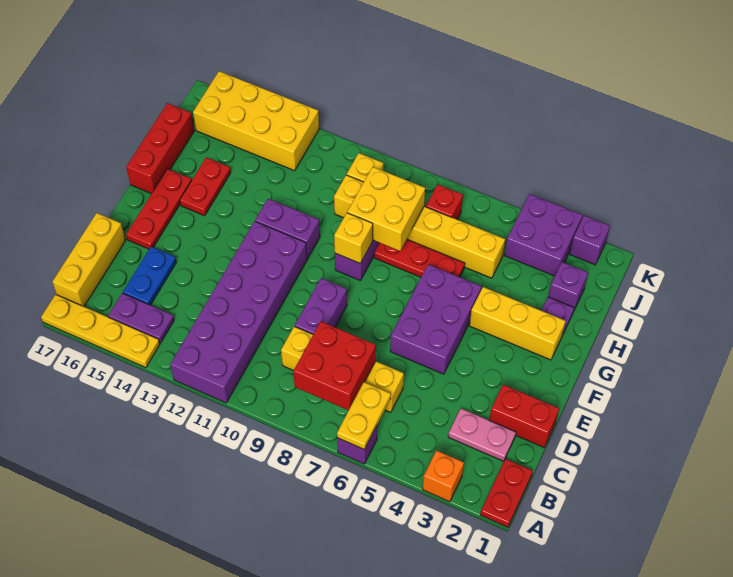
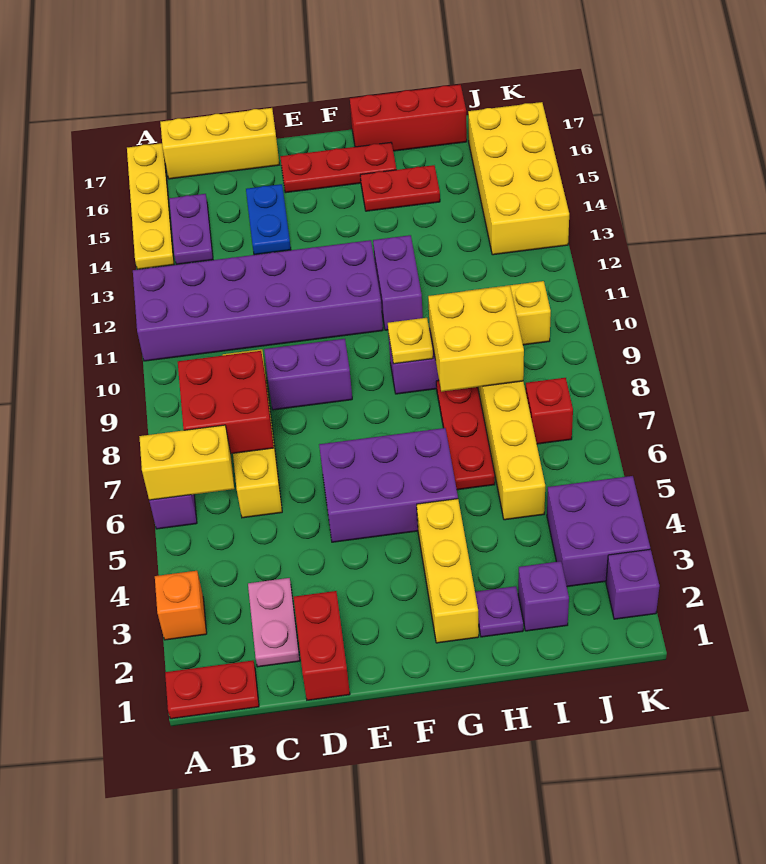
yellow 1x2 plate [337,382,391,449] -> yellow 1x2 brick [139,425,234,500]
blue 1x2 plate [123,247,176,305] -> blue 1x2 plate turned to [246,184,291,255]
yellow 1x1 brick [334,213,373,263] -> yellow 1x1 plate [388,318,433,364]

